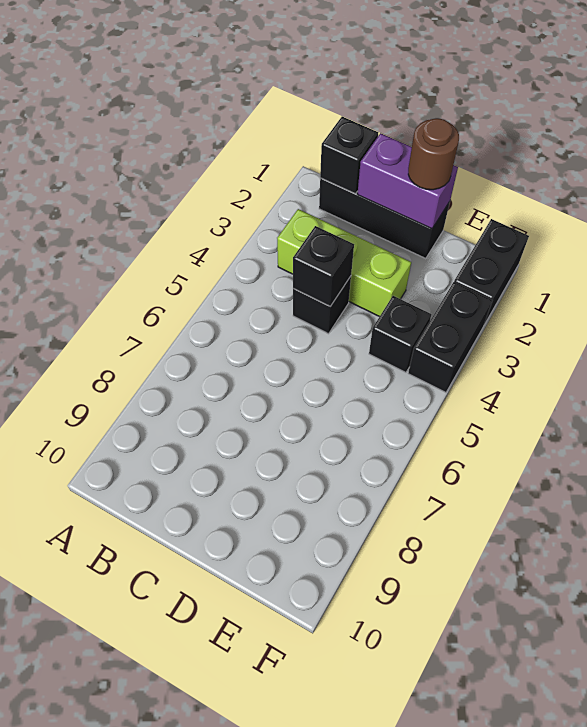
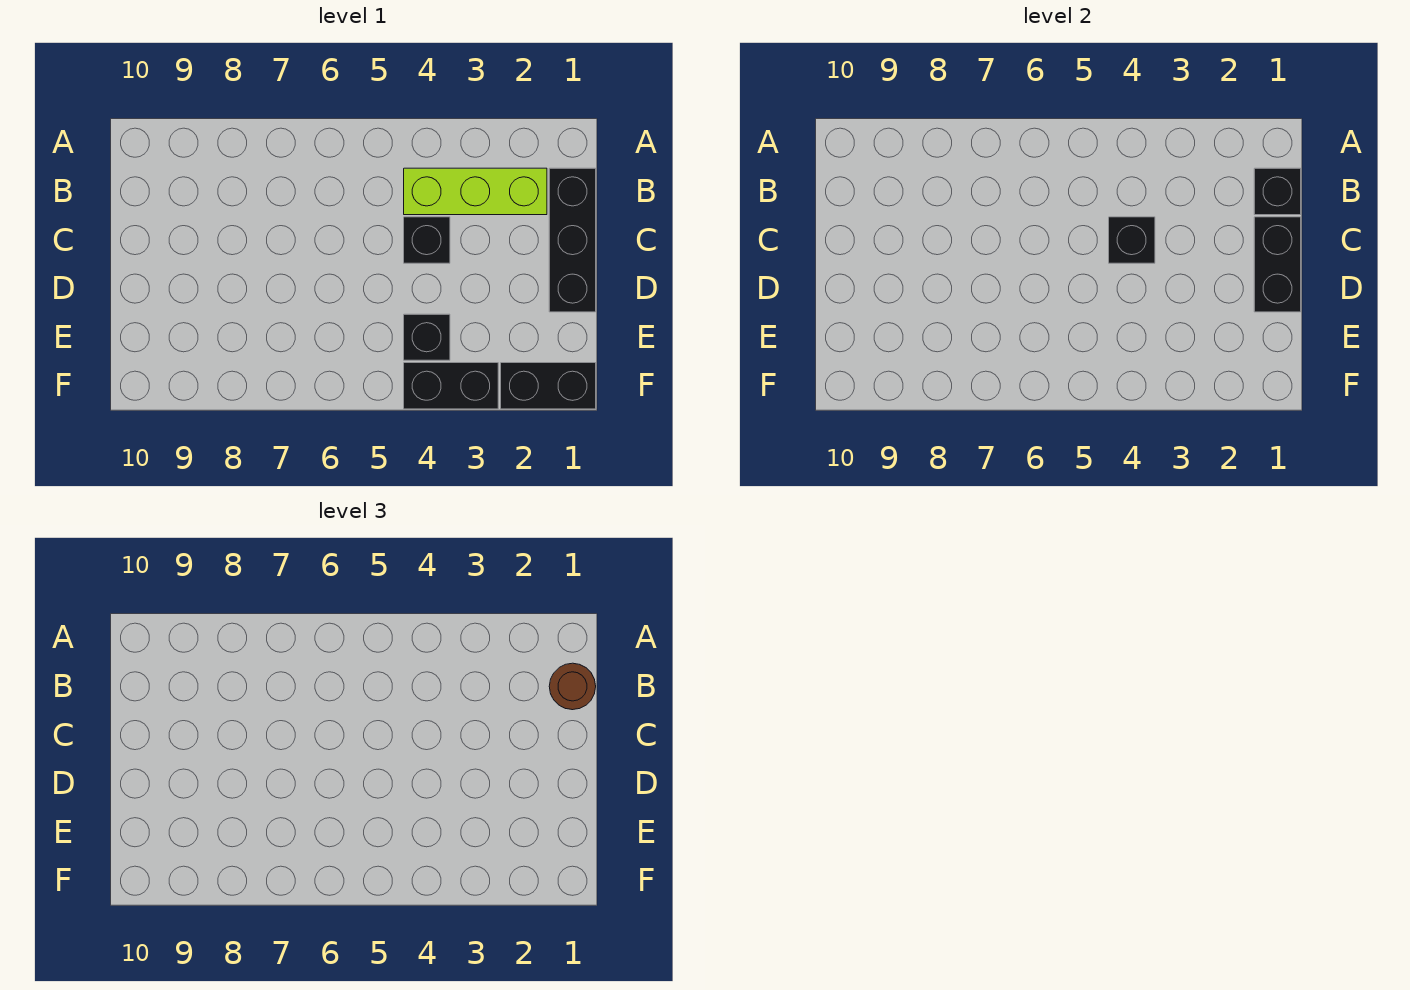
lime 1x3 brick [277,209,411,317] -> lime 1x3 brick turned to [404,168,547,215]
purple 1x2 brick [357,133,458,229] -> black 1x2 brick [1254,217,1301,312]
brown 1x1 round brick [408,118,459,190] -> brown 1x1 round brick moved to [549,663,596,710]

